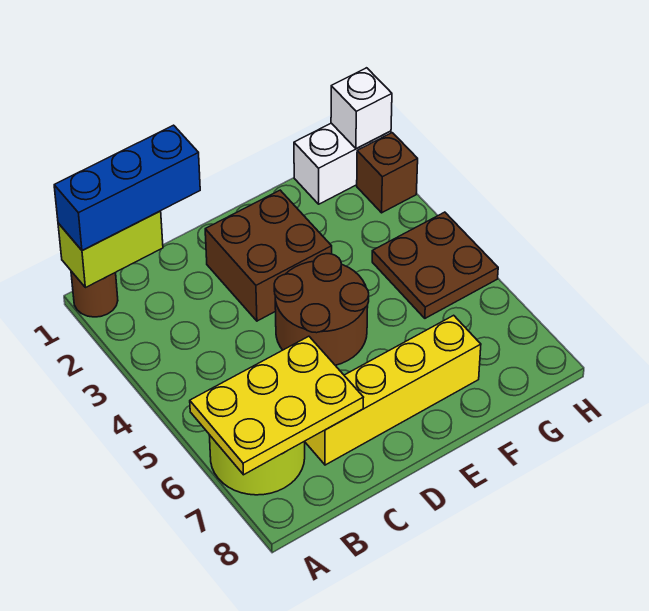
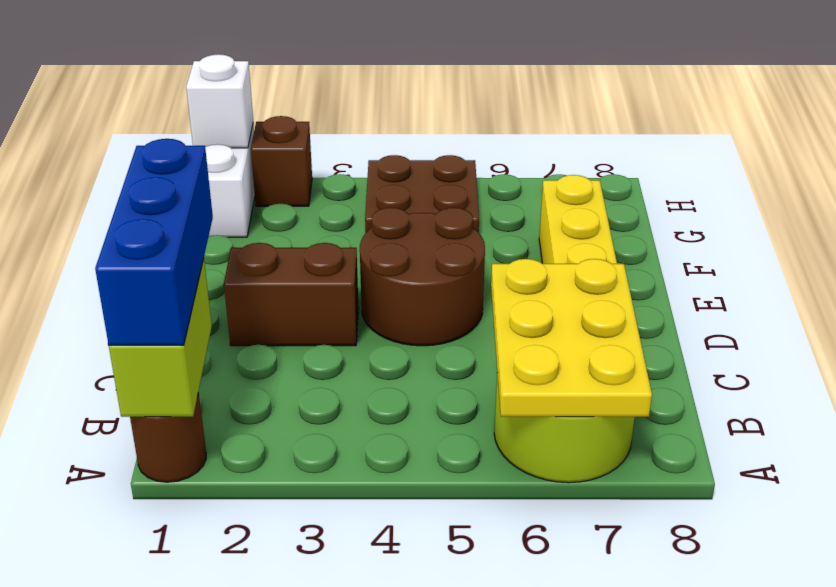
brown 2x2 brick [205,190,332,321] -> brown 1x2 brick [224,243,359,346]

